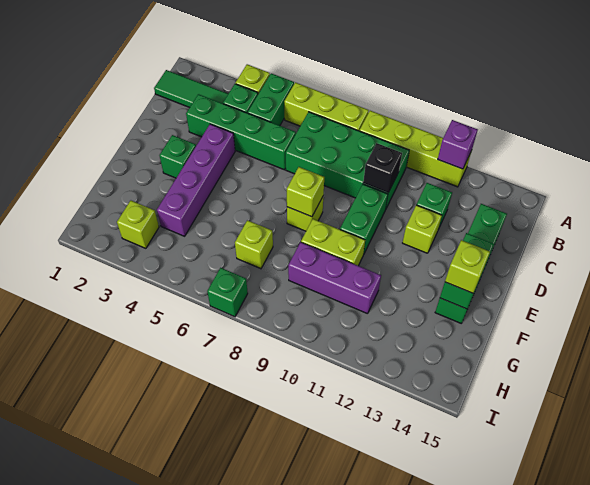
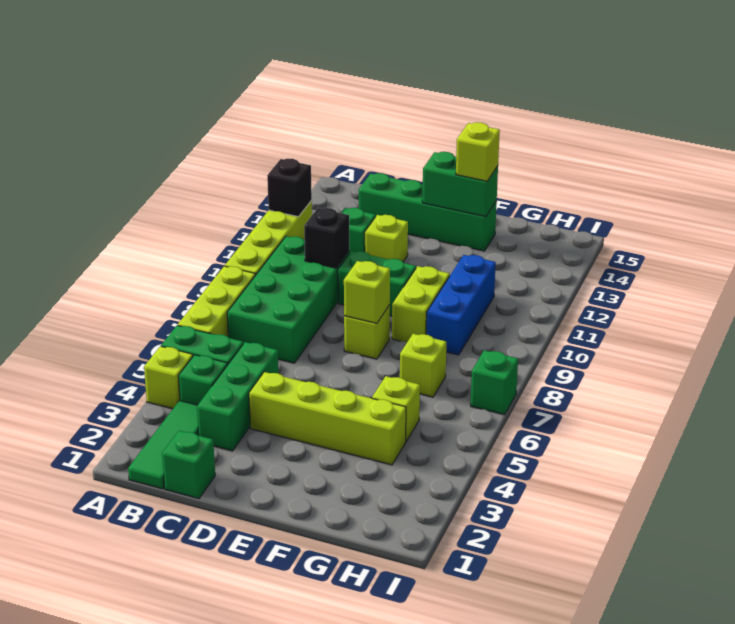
purple 1x1 brick [438,120,478,169] -> black 1x1 brick [267,159,312,217]
green 1x4 brick [186,94,296,170] -> green 1x3 brick [197,342,279,451]
purple 1x4 brick [157,124,235,236] -> lime 1x4 brick [249,372,406,465]
green 1x1 brick [160,135,196,178] -> green 1x1 brick moved to [162,431,215,499]
purple 1x3 brick [288,242,381,314] -> blue 1x3 brick [426,255,496,355]
lime 1x1 brick [117,201,159,248] -> lime 1x1 brick moved to [372,376,420,441]

